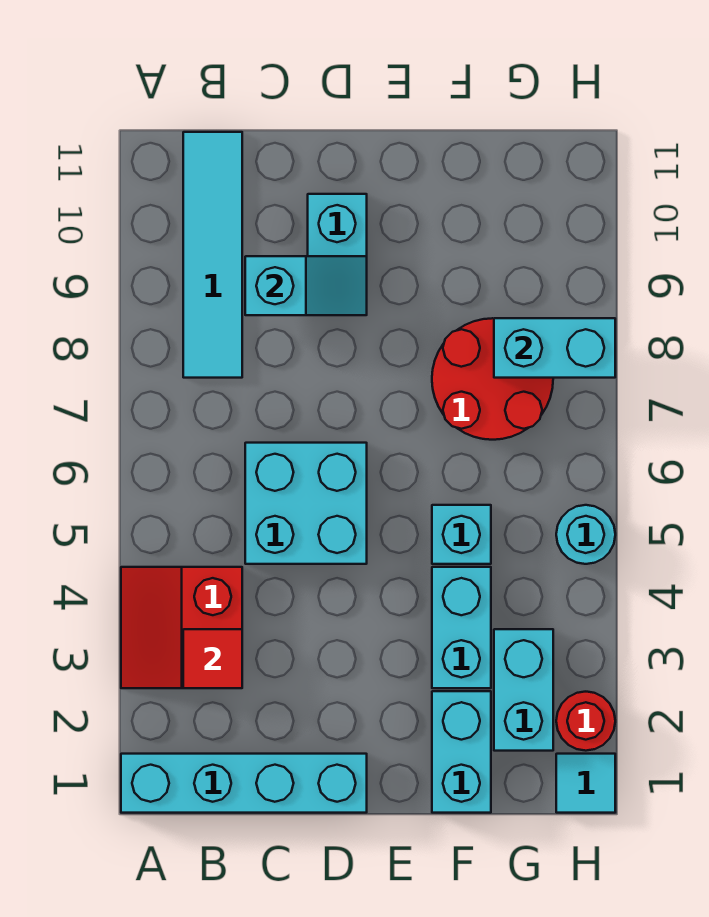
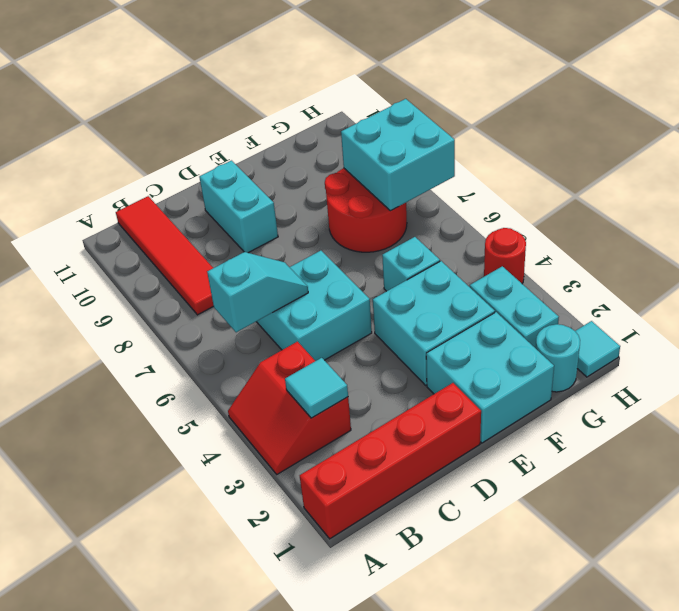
cyan 1x4 brick [121,754,367,813] -> red 1x4 brick [300,383,481,539]
red 1x1 tile [183,629,242,688] -> cyan 1x1 tile [285,358,348,418]
cyan 1x4 tile [183,132,242,378] -> red 1x4 tile [116,196,214,315]
cyan 1x2 slope [245,256,367,315] -> cyan 1x2 slope moved to [207,252,308,332]
cyan 1x2 brick [432,691,491,813] -> cyan 2x2 brick [426,312,554,443]
cyan 1x2 brick [432,567,491,688] -> cyan 2x2 brick [373,261,495,385]
cyan 1x2 brick [494,318,615,378] -> cyan 2x2 brick [341,99,455,211]
red 1x1 round brick [556,692,615,751] -> red 1x1 round brick moved to [484,228,526,283]
cyan 1x1 round brick [556,505,615,564] -> cyan 1x1 round brick moved to [536,324,580,392]

